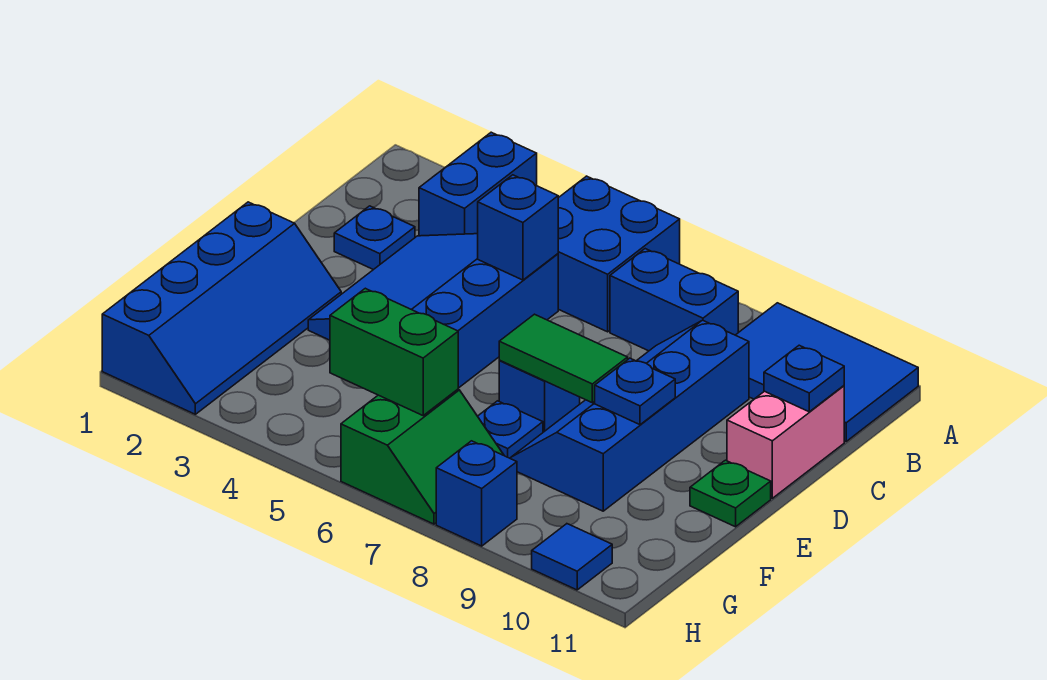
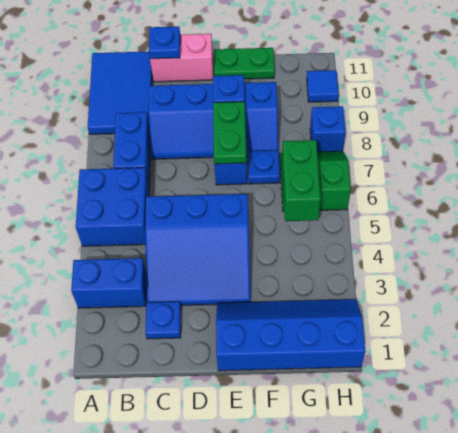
blue 1x1 brick [478,175,558,280] -> none
green 1x2 tile [499,314,628,403] -> green 1x2 plate [213,102,246,164]
green 1x1 plate [690,460,771,527] -> green 1x2 plate [214,48,275,79]

